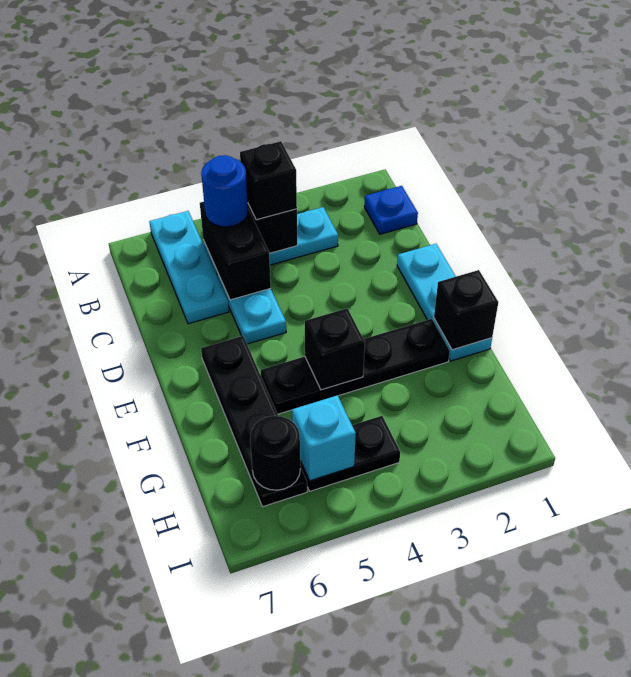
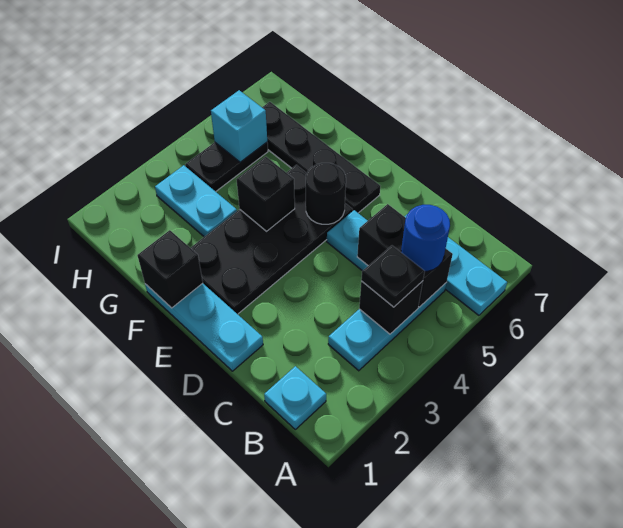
blue 1x1 plate [364,186,418,234] -> cyan 1x1 plate [264,366,326,429]
black 1x1 brick [240,141,297,220] -> black 1x1 plate [361,246,425,307]
black 1x4 plate [261,319,450,414] -> black 2x4 plate [191,165,353,314]
none -> cyan 1x2 plate [155,165,237,237]
black 1x1 round brick [250,416,300,490] -> black 1x1 round brick moved to [306,163,346,224]

